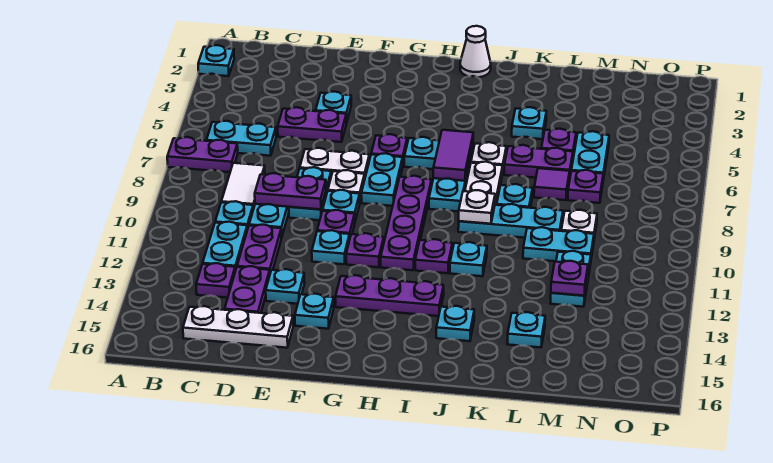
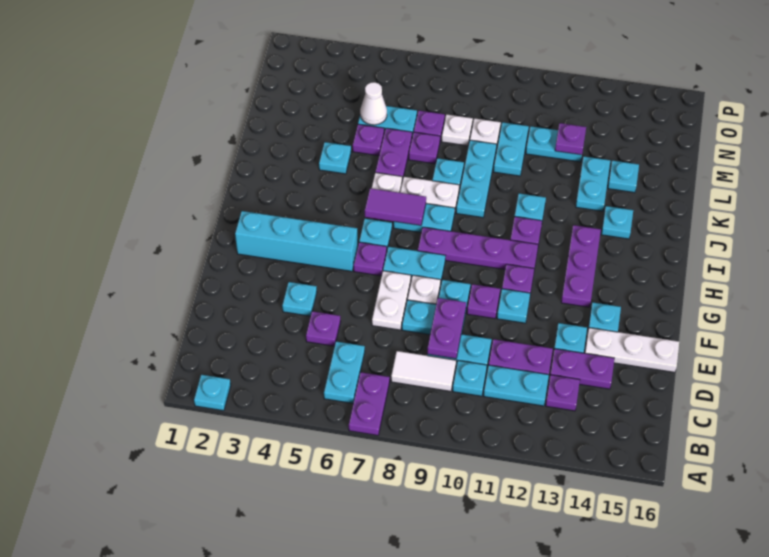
white 1x3 plate [183,306,293,348] -> white 1x3 plate turned to [585,328,679,372]
purple 1x2 plate [278,107,346,142] -> purple 1x1 plate [306,311,341,346]
none -> cyan 1x4 brick [235,211,358,271]
white 1x1 cone [460,26,491,77] -> white 1x1 cone moved to [360,82,387,125]
white 1x1 plate [459,190,495,224] -> white 1x1 plate moved to [442,114,473,146]
none -> cyan 1x2 plate [576,157,610,211]
purple 1x1 tile [534,168,570,200] -> purple 1x1 plate [409,132,440,164]

